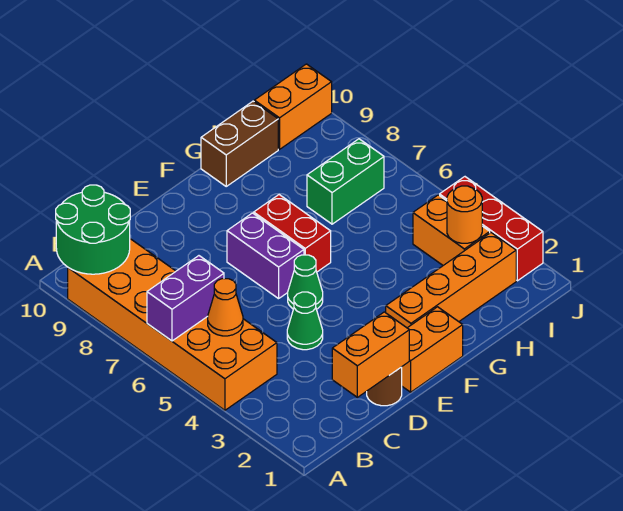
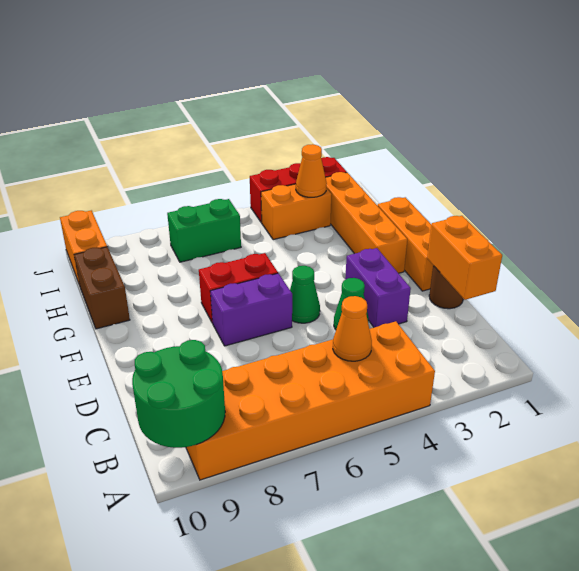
purple 1x2 brick [147,256,224,341] -> purple 1x2 brick moved to [345,248,411,327]
orange 1x2 brick [402,307,463,392] -> orange 1x3 brick [377,197,433,291]
green 1x2 brick [307,139,384,224] -> green 1x2 brick turned to [167,199,241,262]
orange 1x1 round brick [447,186,482,243] -> orange 1x1 cone [296,144,327,197]

